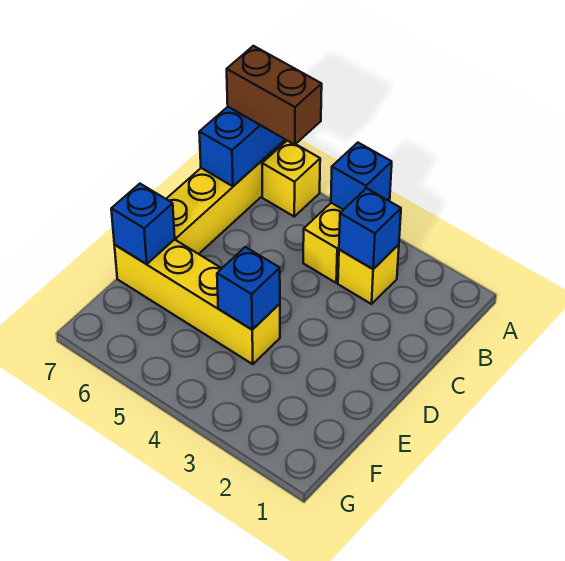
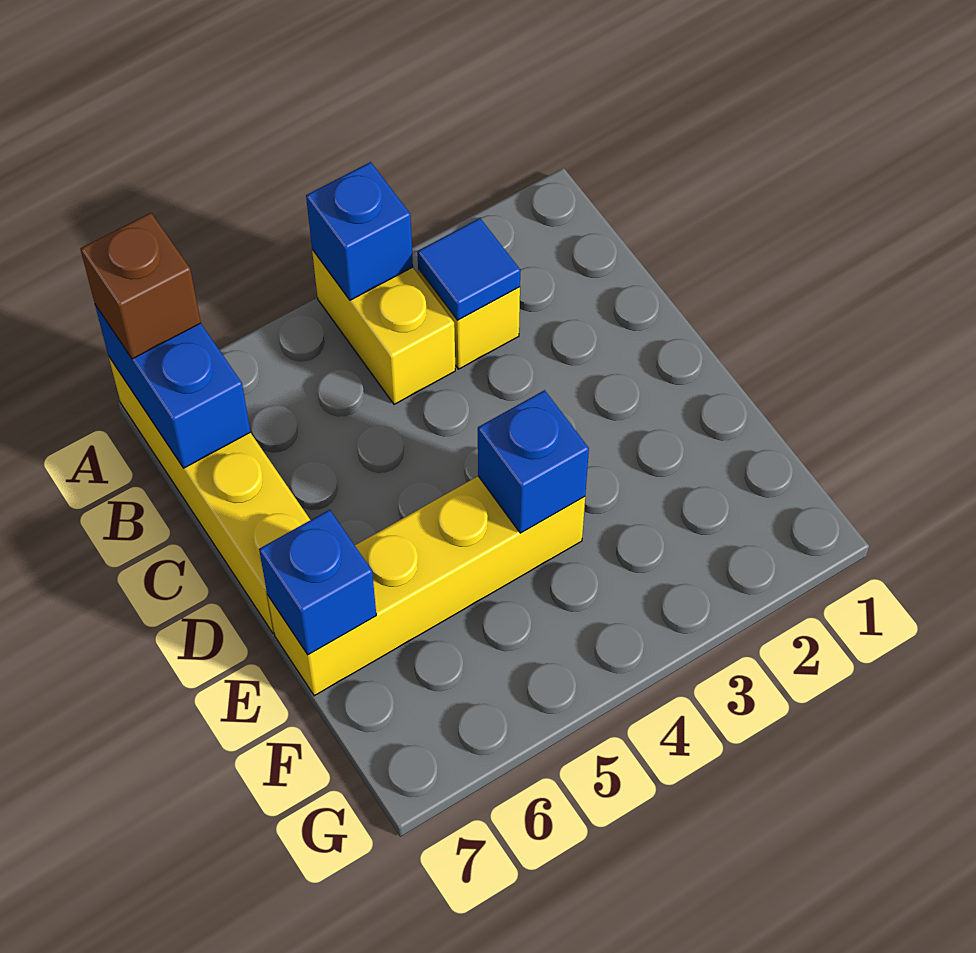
yellow 1x1 brick [262,141,320,216] -> none
brown 1x2 brick [227,46,322,145] -> brown 1x1 brick [80,213,201,359]
blue 1x1 brick [339,188,401,269] -> blue 1x1 tile [417,218,520,320]

